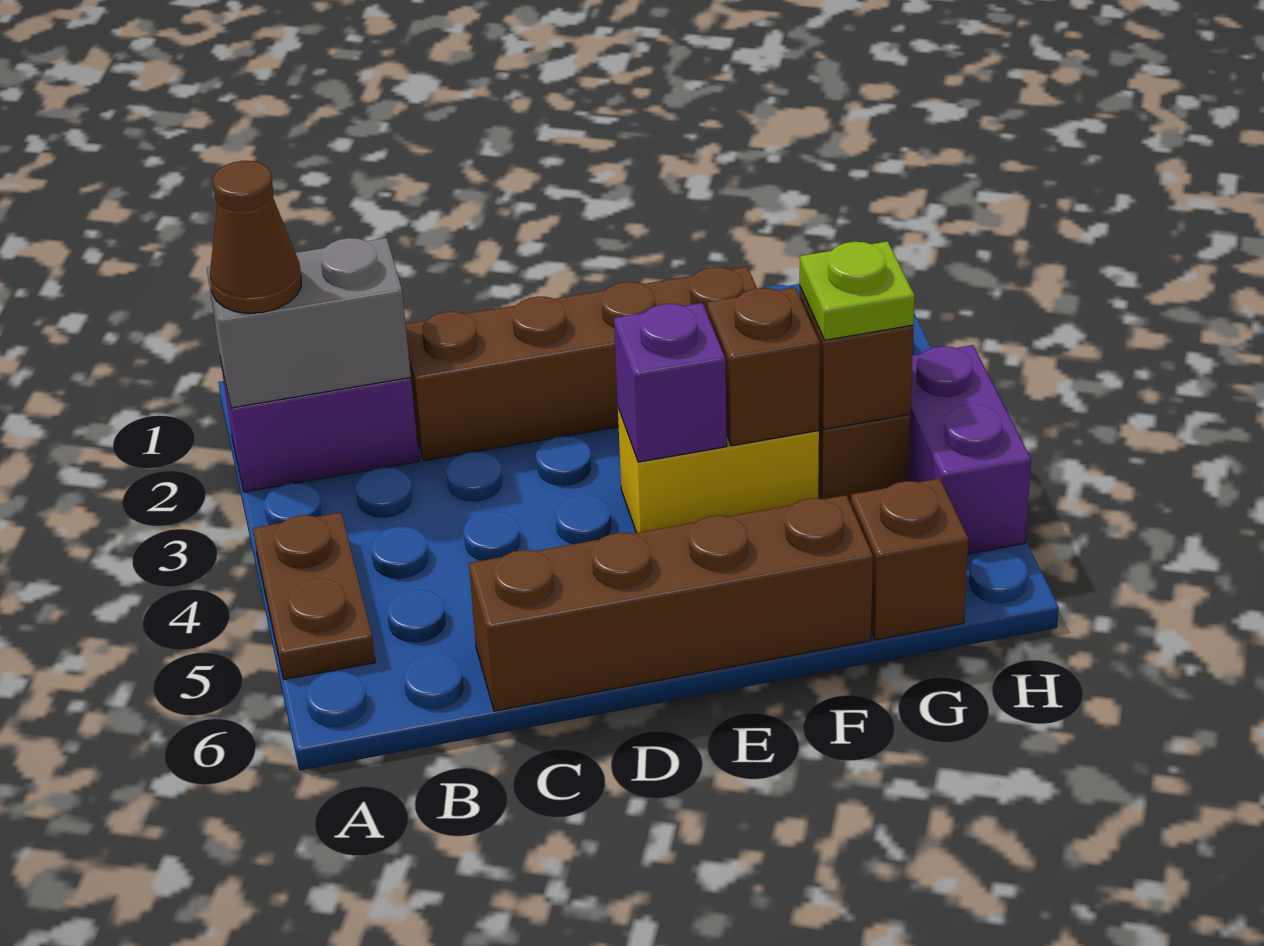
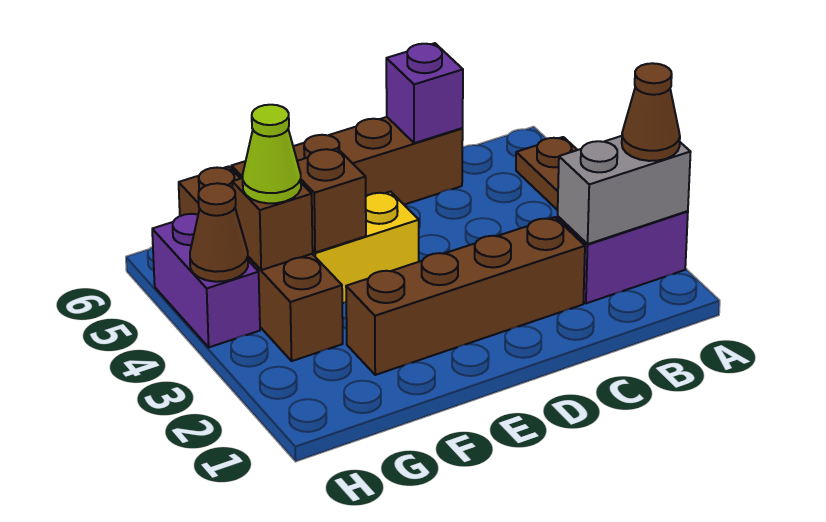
purple 1x1 brick [614,303,727,462] -> purple 1x1 brick moved to [386,43,463,143]
lime 1x1 plate [800,241,915,340] -> lime 1x1 cone [243,105,301,203]
none -> brown 1x1 cone [190,183,248,282]

